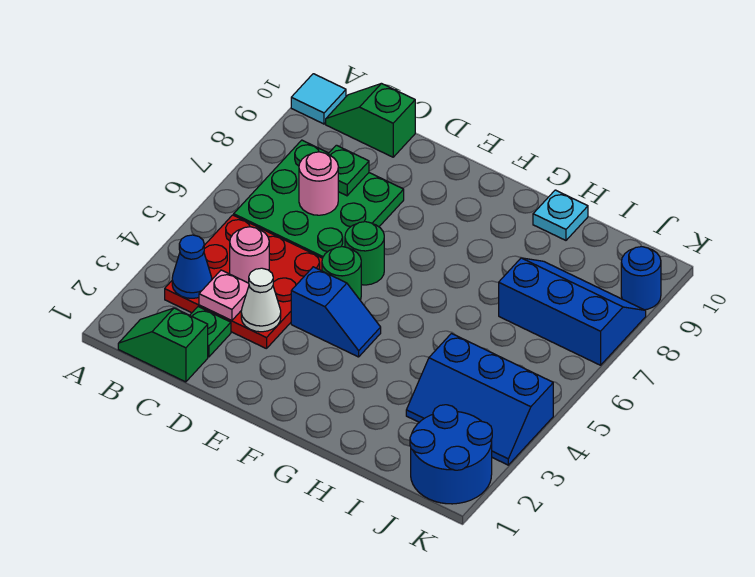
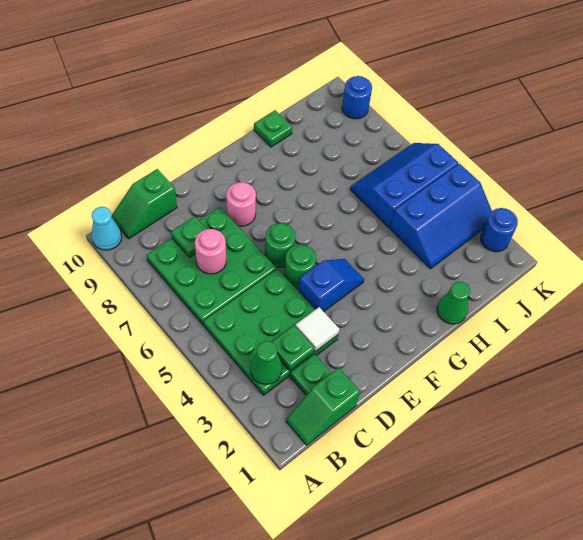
cyan 1x1 tile [291,74,346,124] -> cyan 1x1 cone [92,207,122,250]
red 3x3 plate [165,215,323,349] -> green 3x3 plate [204,269,338,395]
blue 1x1 cone [172,235,212,298] -> green 1x1 cone [250,341,282,384]
pink 1x1 plate [199,270,249,321] -> green 1x1 plate [272,326,314,371]
pink 1x1 round brick [230,227,269,283] -> pink 1x1 round brick moved to [226,182,256,226]
white 1x1 cone [241,268,281,332] -> white 1x1 tile [295,307,339,352]
none -> green 1x1 cone [437,282,470,324]
cyan 1x1 plate [533,190,588,240] -> green 1x1 plate [254,110,292,147]
blue 2x3 slope [499,258,646,365] -> blue 2x3 slope moved to [350,143,458,228]
blue 2x2 round brick [410,405,492,504] -> blue 1x1 round brick [481,208,518,252]

